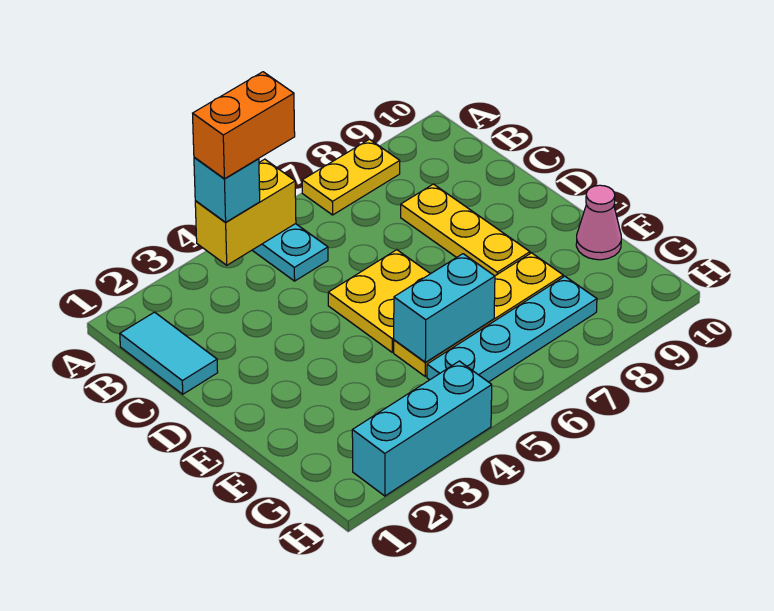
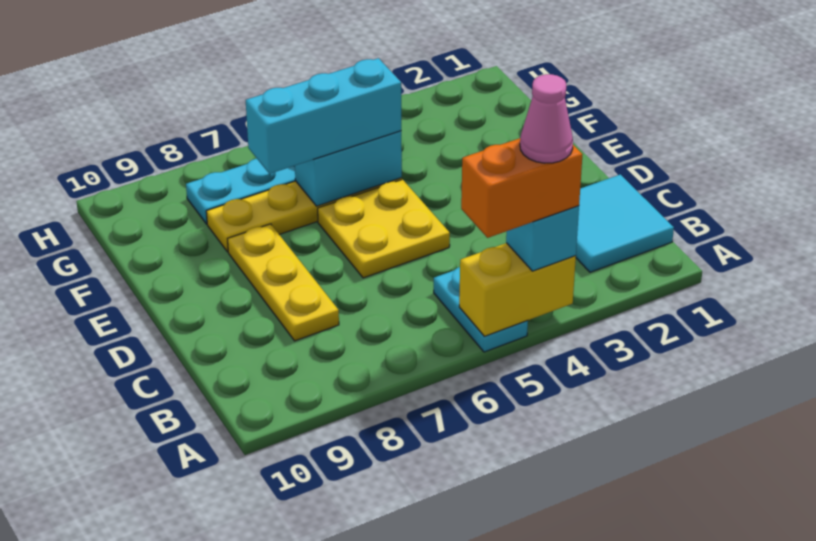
yellow 1x2 plate [302,139,400,215] -> none
cyan 1x2 tile [120,312,218,394] -> cyan 2x2 tile [576,174,674,272]
pink 1x1 cone [576,185,621,260] -> pink 1x1 cone moved to [520,74,573,163]
cyan 1x3 brick [352,361,492,496] -> cyan 1x3 brick moved to [246,58,401,174]

